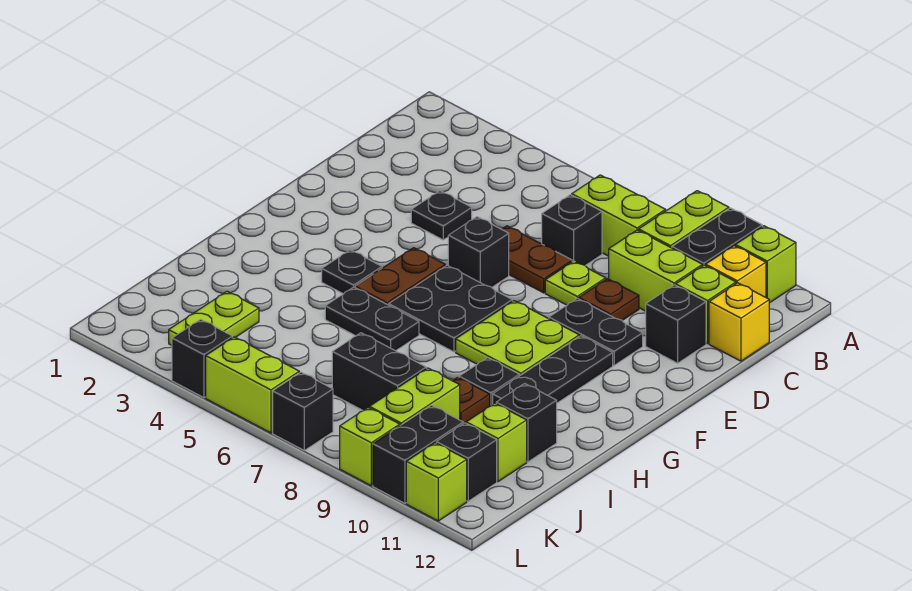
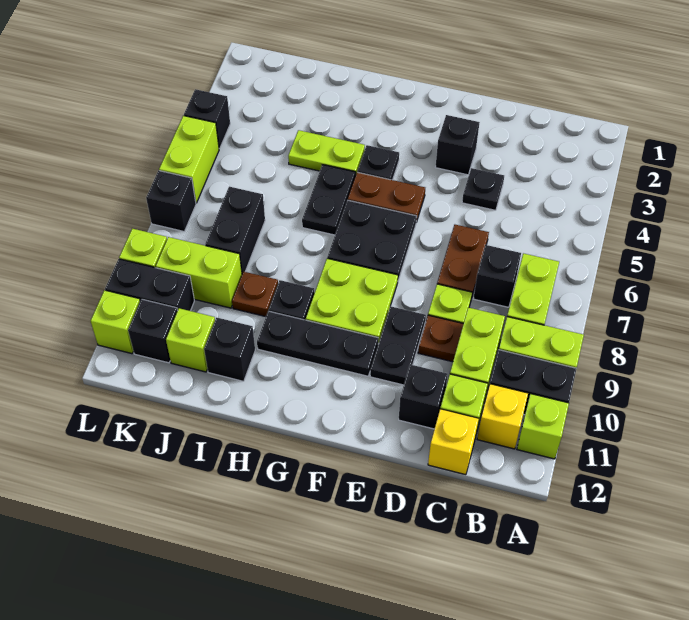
black 1x1 brick [448,217,509,287] -> black 1x1 brick moved to [436,115,480,175]
lime 1x2 plate [169,291,259,345] -> lime 1x2 plate moved to [288,130,365,176]

